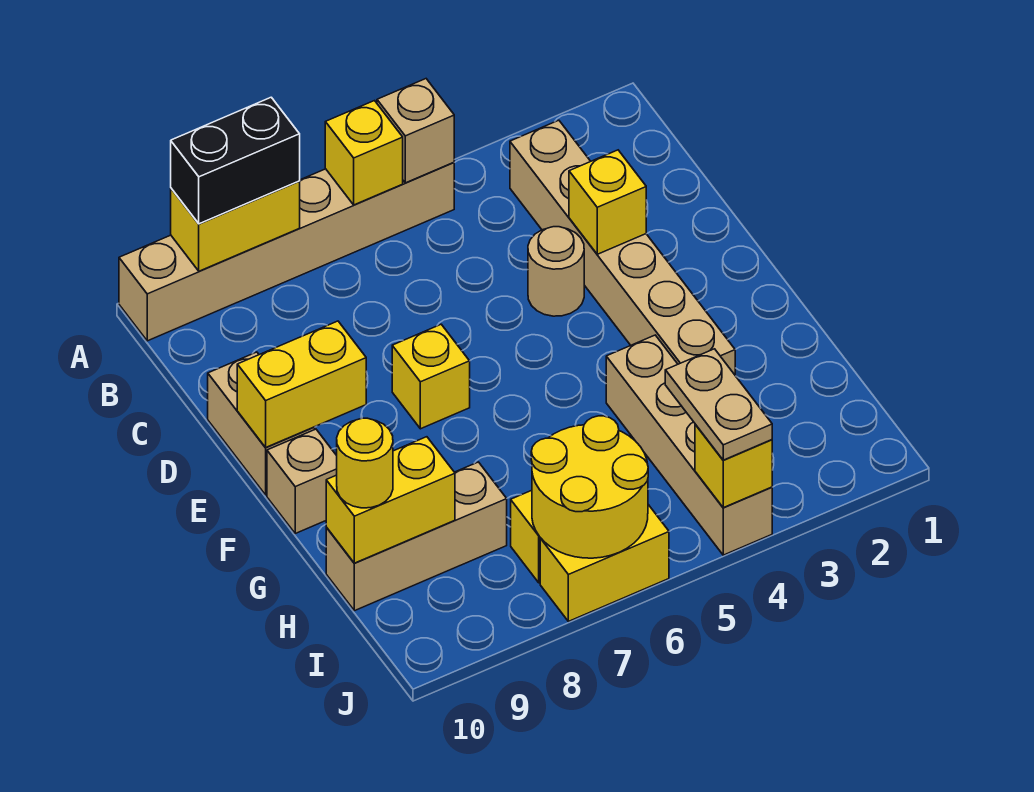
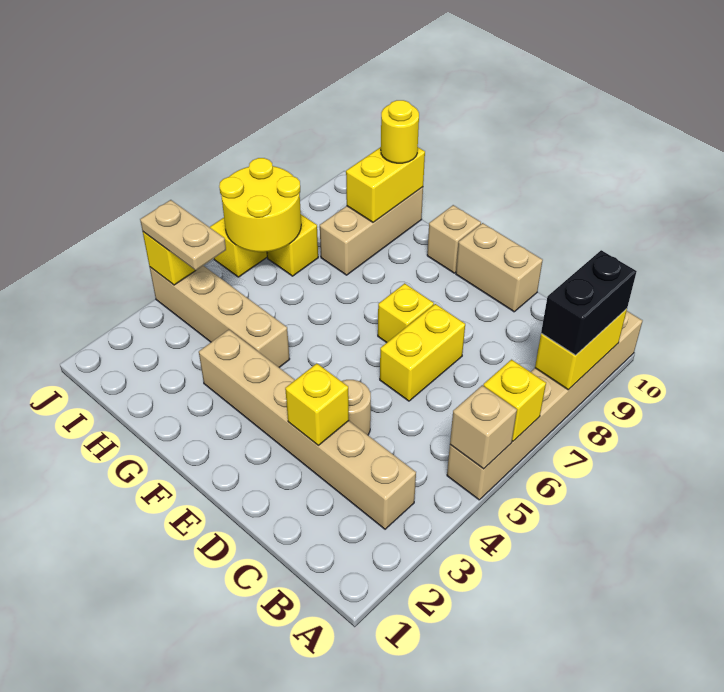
yellow 1x2 brick [237,321,366,448] -> yellow 1x2 brick moved to [380,304,465,401]

